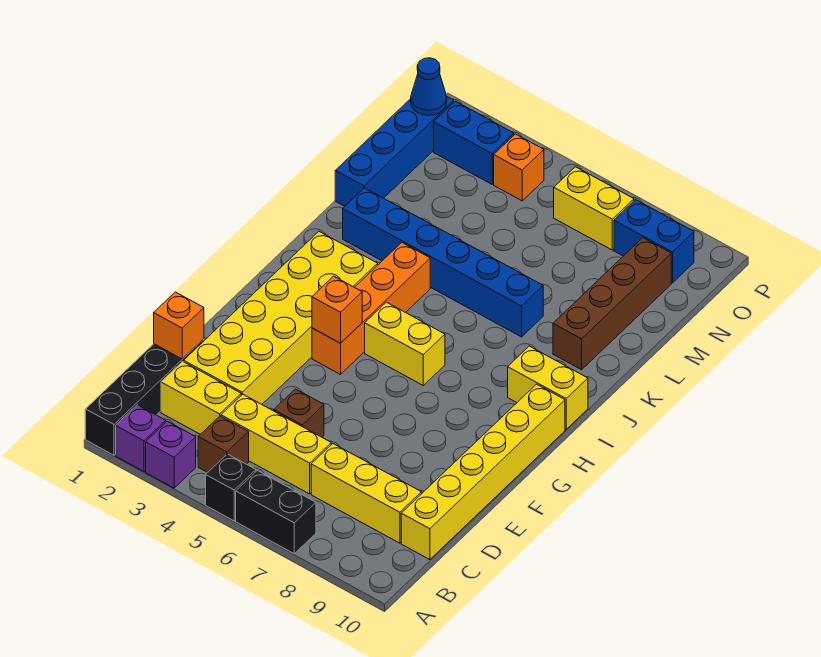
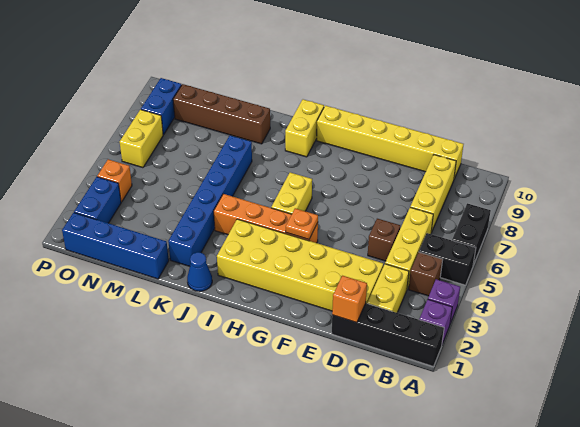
black 1x1 brick [206,454,256,521] -> black 1x2 brick [419,233,476,285]
orange 1x1 brick [312,276,362,343] -> orange 1x1 plate [286,208,318,240]
blue 1x1 cone [411,58,447,115] -> blue 1x1 cone moved to [187,252,212,291]

